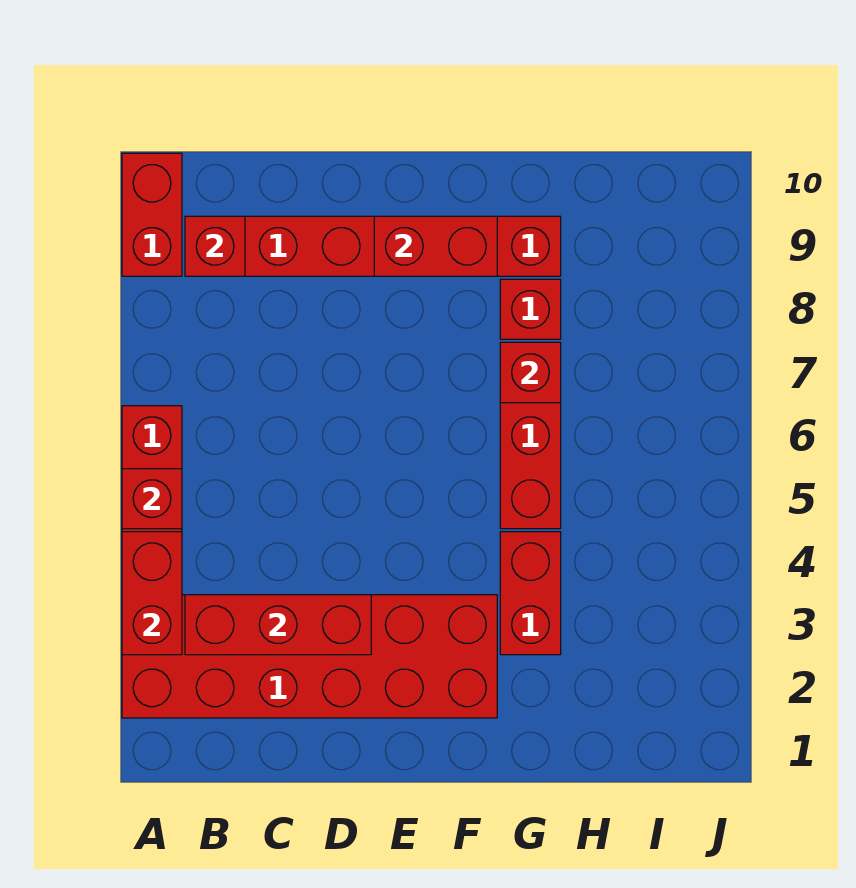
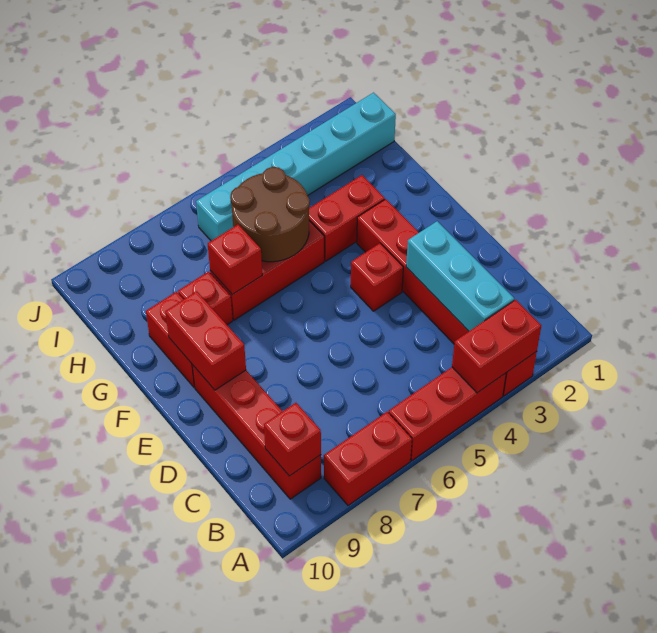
red 2x6 brick [122,595,497,718] -> red 1x6 brick [357,199,537,396]
red 1x1 brick [122,469,182,529] -> red 1x1 brick moved to [351,243,403,311]
red 1x2 brick [122,153,182,276] -> red 1x2 brick moved to [324,412,412,505]
red 1x3 brick [185,595,371,655] -> cyan 1x3 brick [406,221,514,331]
none -> brown 2x2 round brick [230,167,310,262]
none -> cyan 1x6 brick [196,93,396,241]

